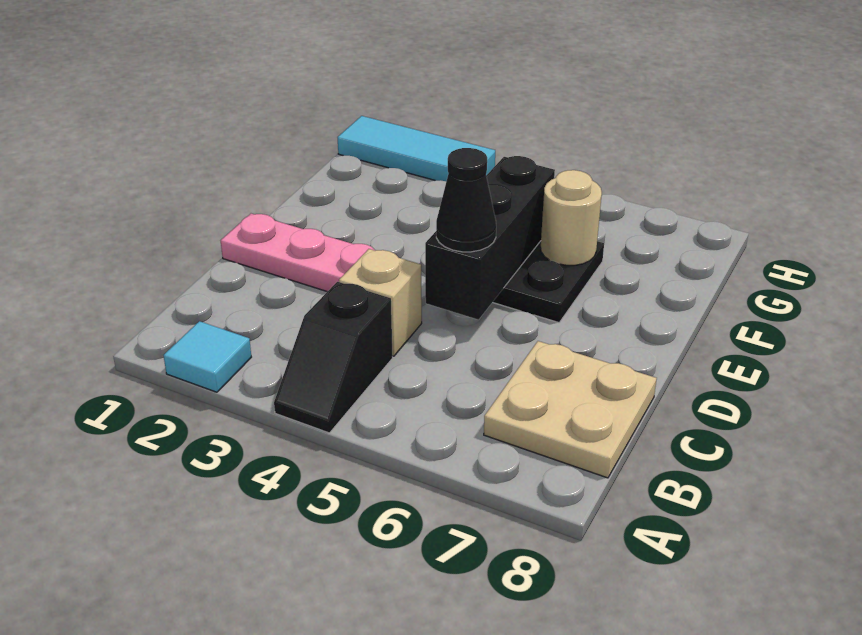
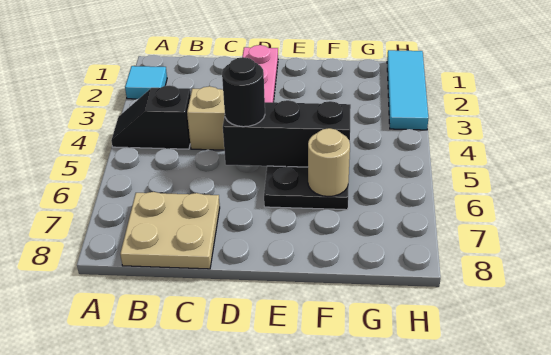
black 1x1 cone [436,148,496,252] -> black 1x1 round brick [222,57,265,127]

